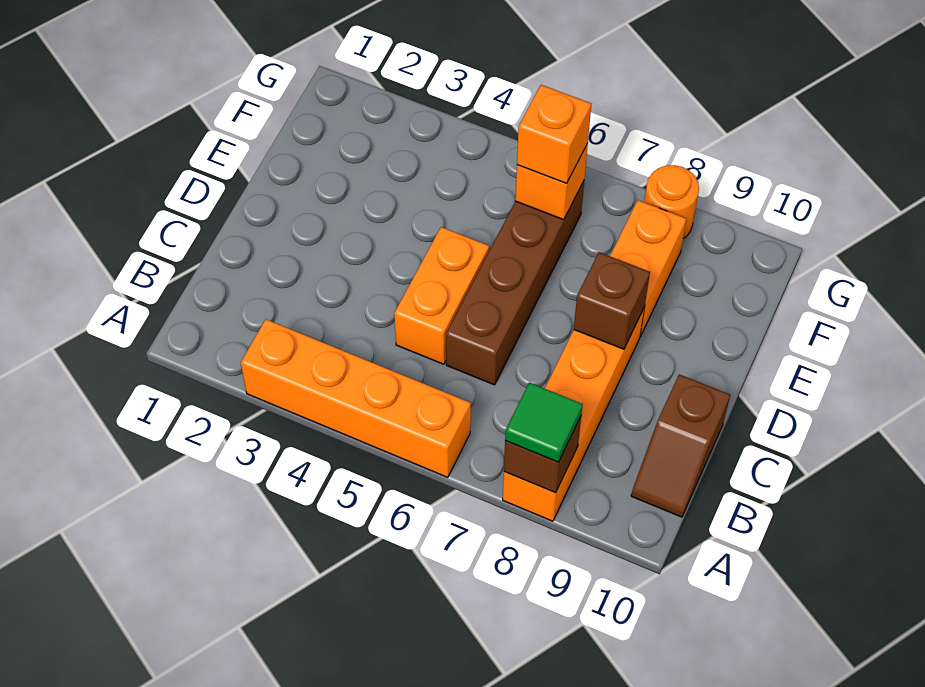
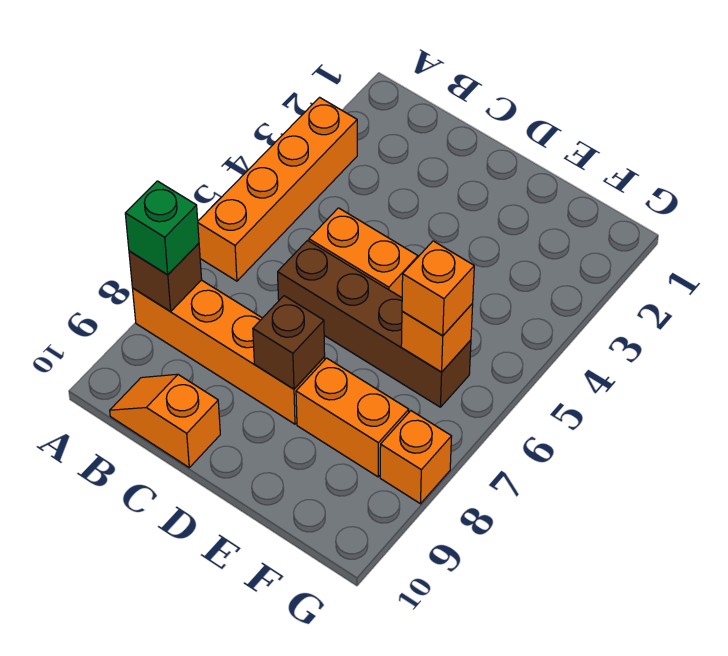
green 1x1 tile [505,383,583,462] -> green 1x1 brick [125,181,199,275]
brown 1x2 slope [631,374,730,517] -> orange 1x2 slope [110,374,220,467]
orange 1x1 round brick [644,165,699,239] -> orange 1x1 brick [380,411,452,504]

